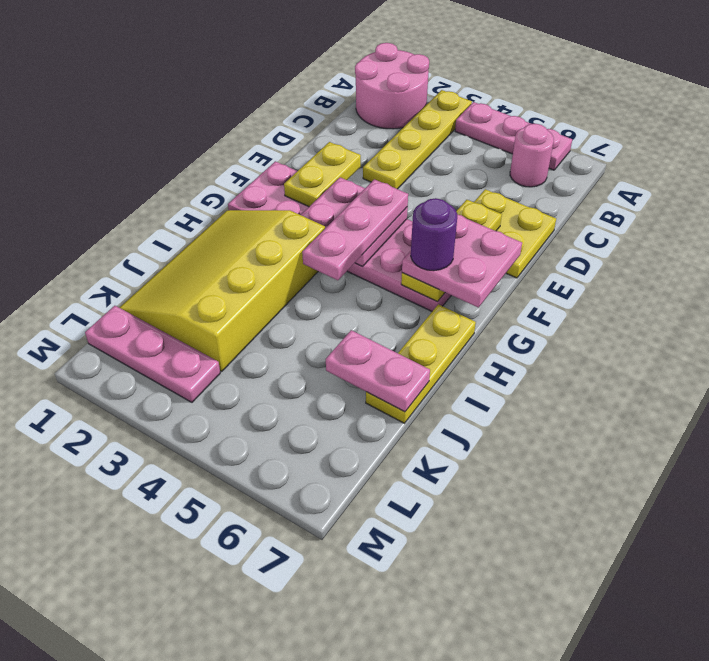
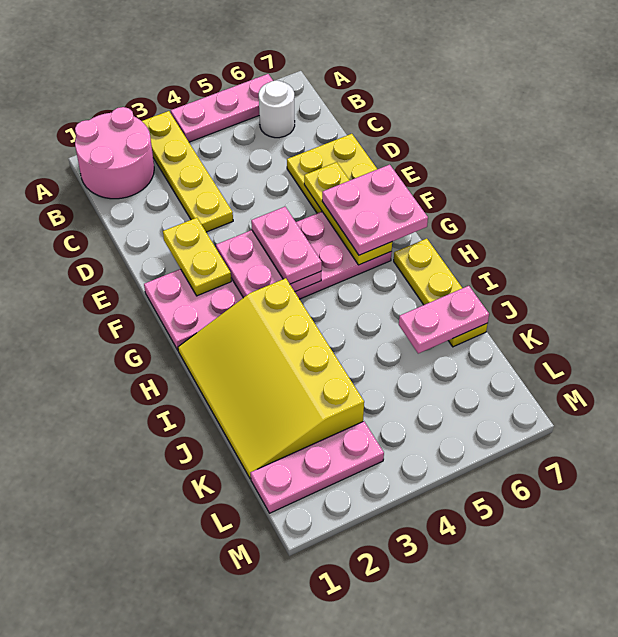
pink 1x1 round brick [510,124,554,187] -> white 1x1 round brick [259,80,295,138]
pink 1x3 plate [302,179,408,280] -> pink 1x2 plate [251,207,322,284]
purple 1x1 round brick [411,198,457,271] -> none

